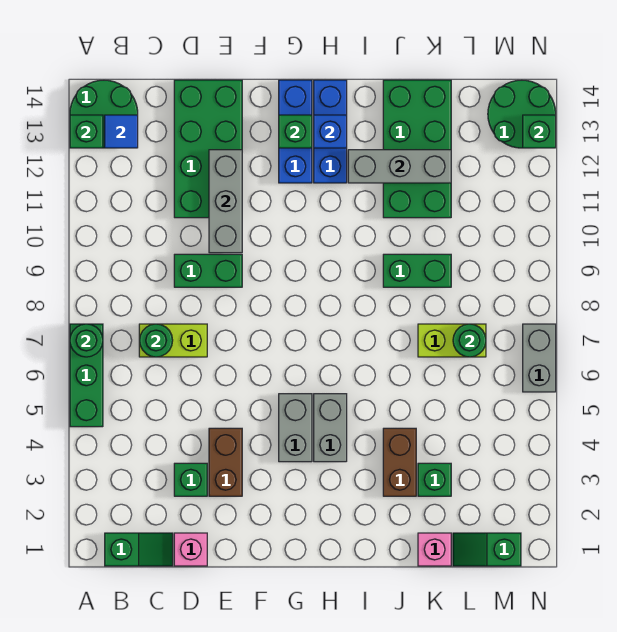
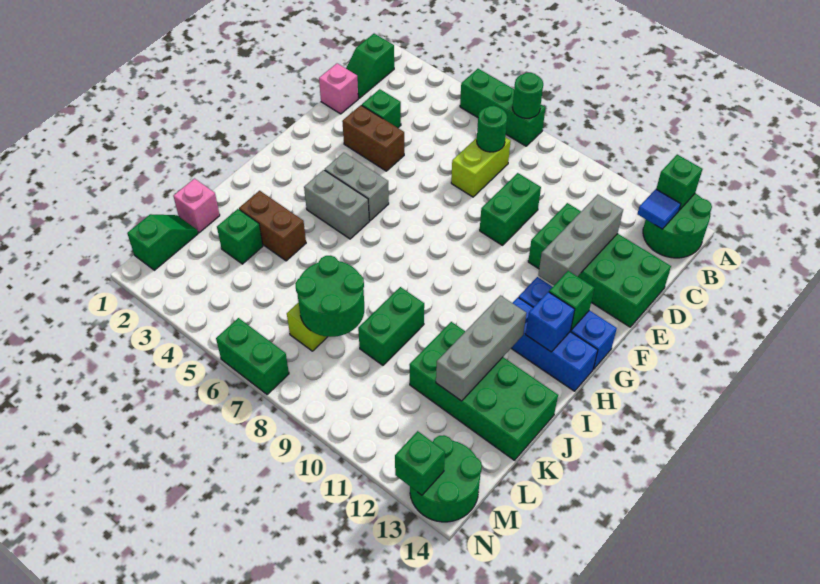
grey 1x3 brick [209,150,242,253] -> grey 1x3 brick turned to [538,195,623,285]
green 1x1 round brick [453,324,486,357] -> green 2x2 round brick [295,256,364,337]
grey 1x2 brick [523,324,556,392] -> green 1x2 brick [216,318,289,395]

